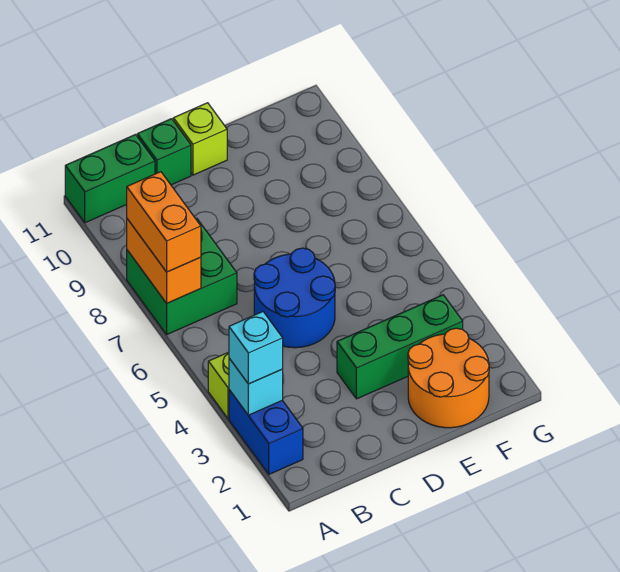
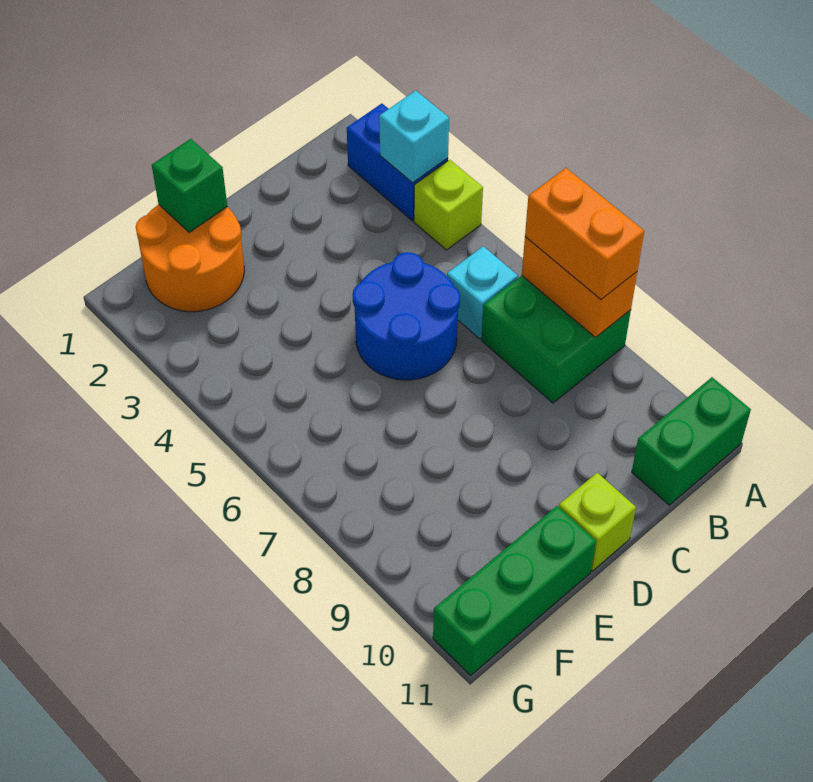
cyan 1x1 brick [229,312,283,384] -> cyan 1x1 brick moved to [447,246,518,339]
green 1x1 brick [137,119,191,185] -> green 1x1 brick moved to [152,139,227,232]
green 1x3 brick [337,295,463,399] -> green 1x3 brick moved to [433,506,596,675]

